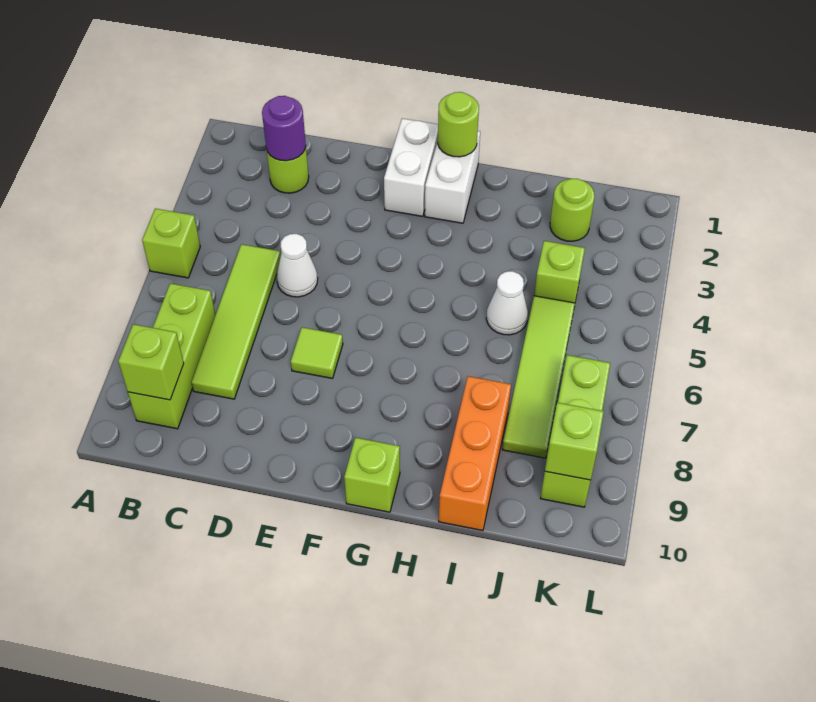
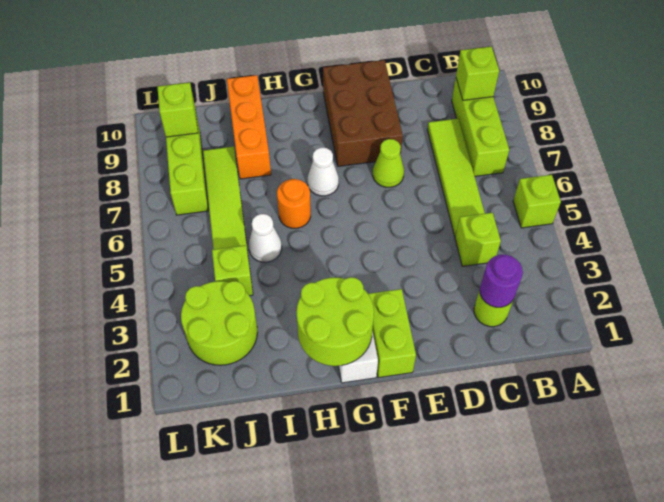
white 1x1 cone [277,234,318,297] -> white 1x1 cone moved to [307,148,339,196]
lime 1x1 tile [291,327,343,378] -> lime 1x1 cone [373,139,404,187]
none -> brown 2x3 brick [323,60,403,166]
white 1x2 brick [384,118,438,216] -> lime 1x2 brick [368,289,416,378]
lime 1x1 round brick [438,92,479,157] -> lime 2x2 round brick [296,277,374,366]
lime 1x1 brick [344,438,400,512] -> lime 1x1 brick moved to [455,213,501,266]
none -> orange 1x1 round brick [277,179,311,228]
lime 1x1 round brick [550,179,595,241] -> lime 2x2 round brick [181,281,257,365]

